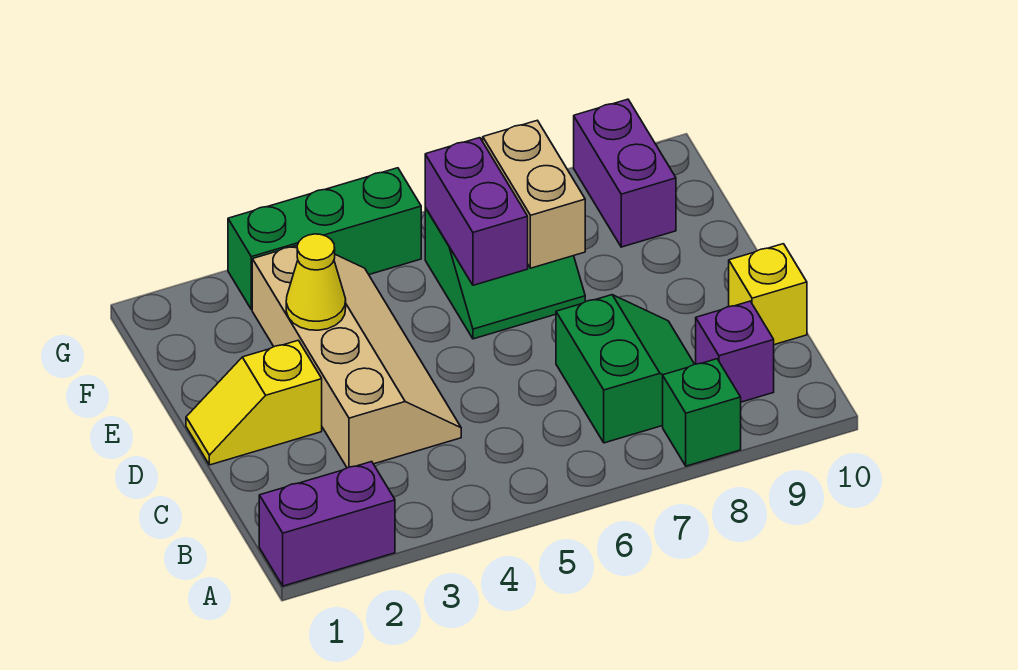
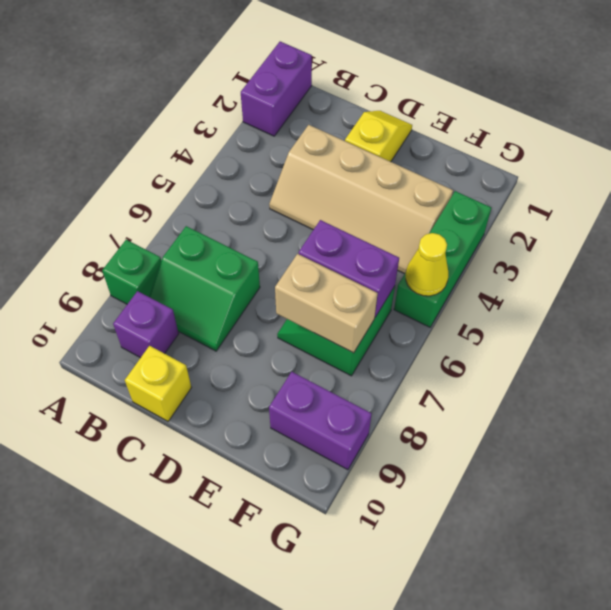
yellow 1x1 cone [286,234,346,330] -> yellow 1x1 cone moved to [406,233,448,296]

